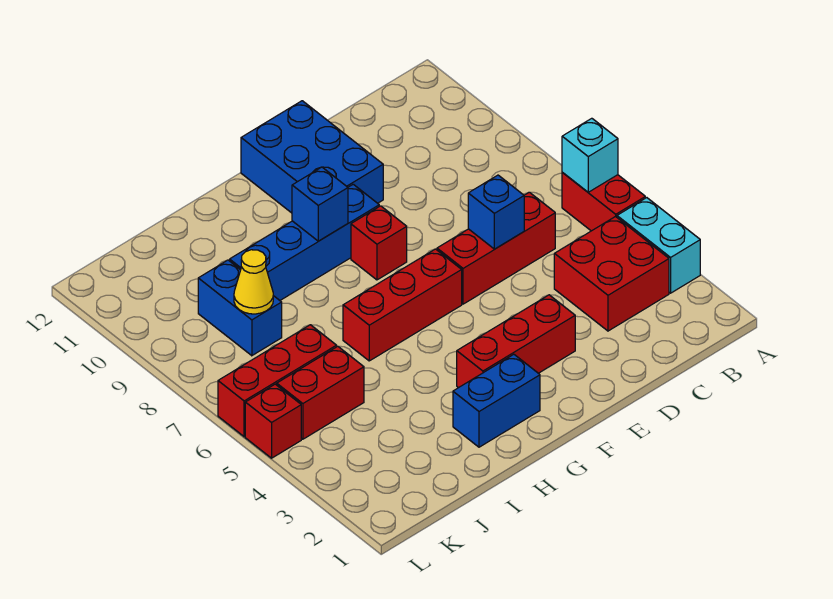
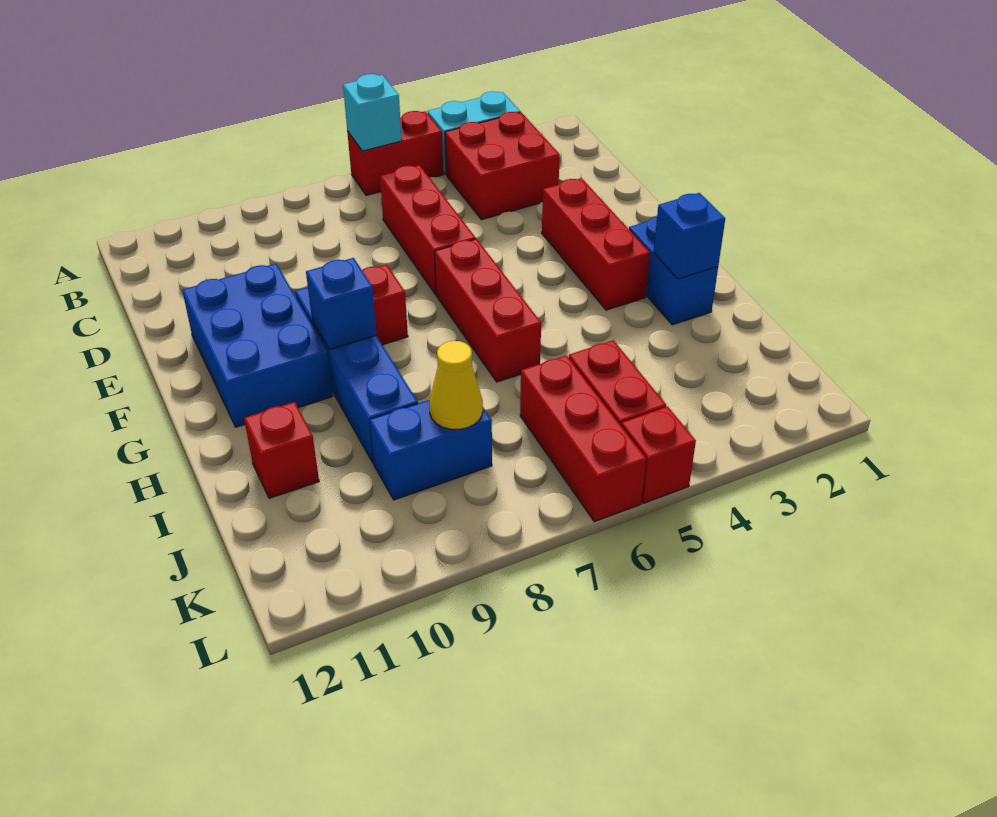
blue 1x1 brick [468,175,524,249] -> blue 1x1 brick moved to [653,193,725,279]
blue 2x3 brick [241,101,383,213] -> blue 2x3 brick turned to [182,264,333,427]
none -> red 1x1 brick [244,402,319,498]

